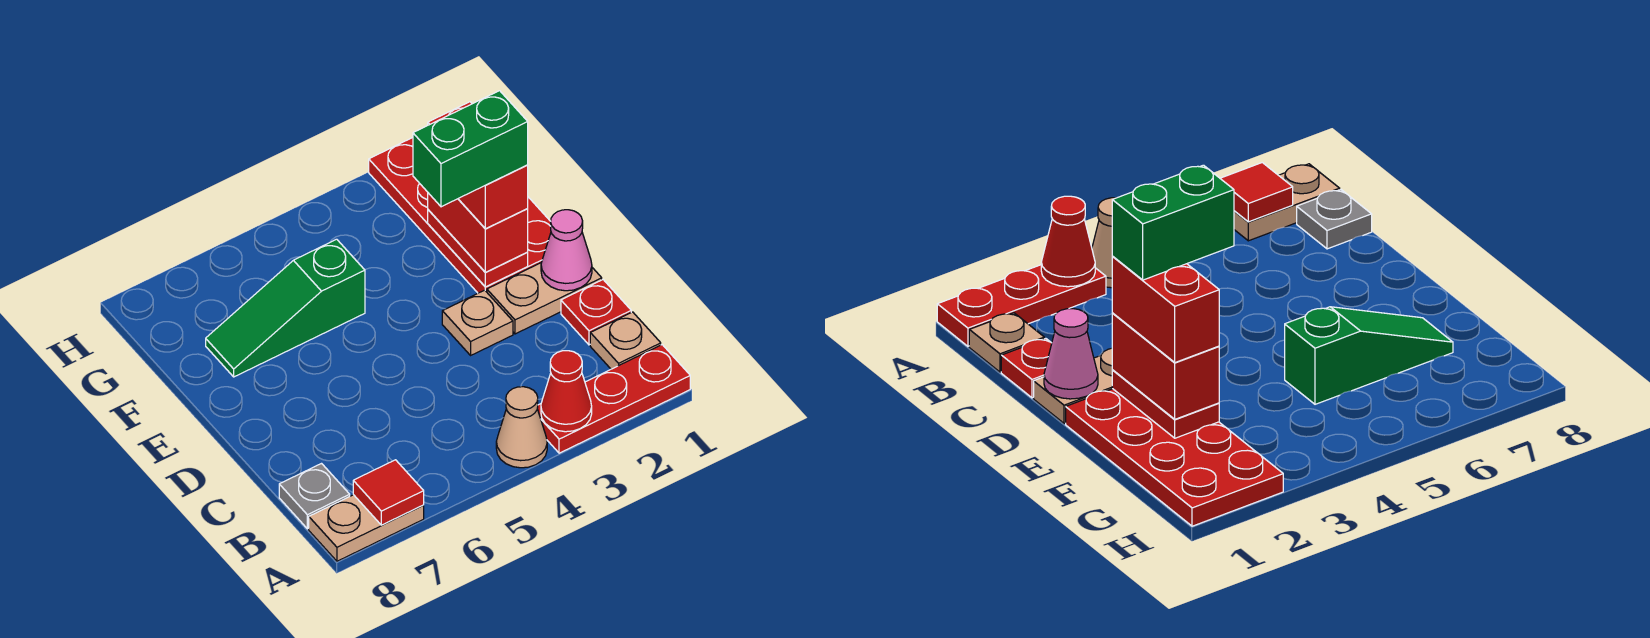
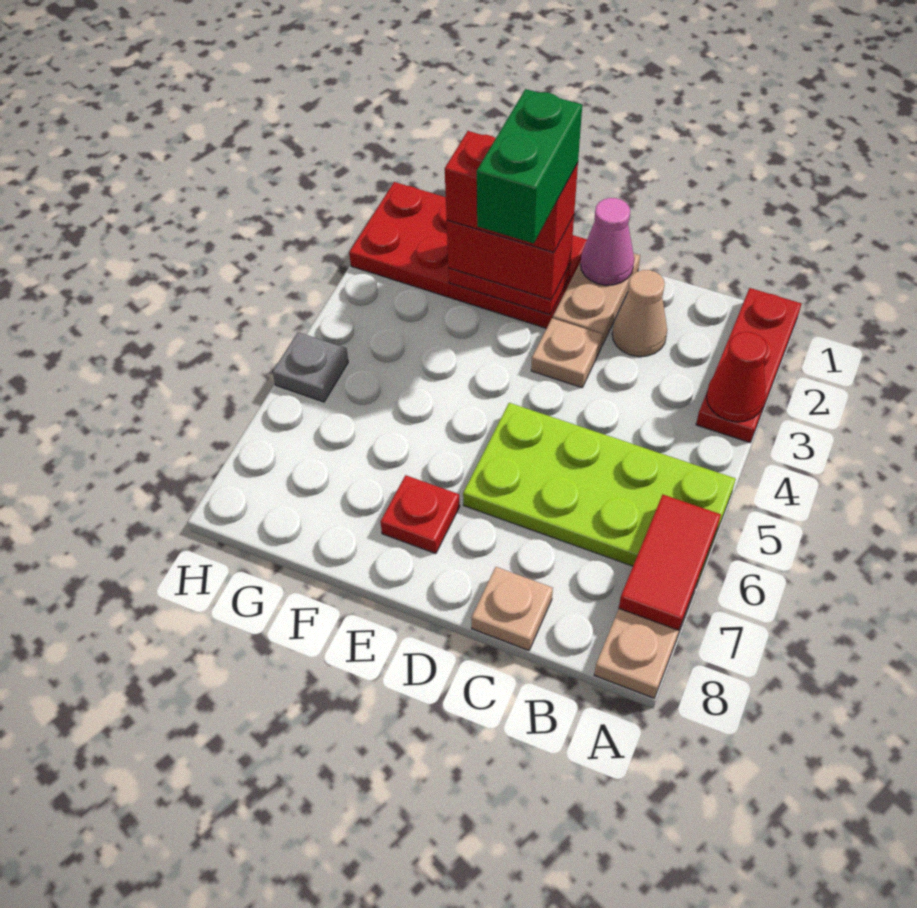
tan 1x1 cone [496,387,547,468] -> tan 1x1 cone moved to [612,270,667,357]
none -> lime 2x4 plate [463,403,736,586]
red 1x1 tile [353,460,424,525] -> red 1x2 tile [619,495,721,630]
tan 1x1 plate [590,312,661,369] -> tan 1x1 plate moved to [471,567,553,650]
grey 1x1 plate [279,464,350,529] -> grey 1x1 plate moved to [273,332,348,402]
red 1x1 plate [561,280,631,345] -> red 1x1 plate moved to [380,475,460,554]
green 1x3 slope [206,239,365,377] -> none

